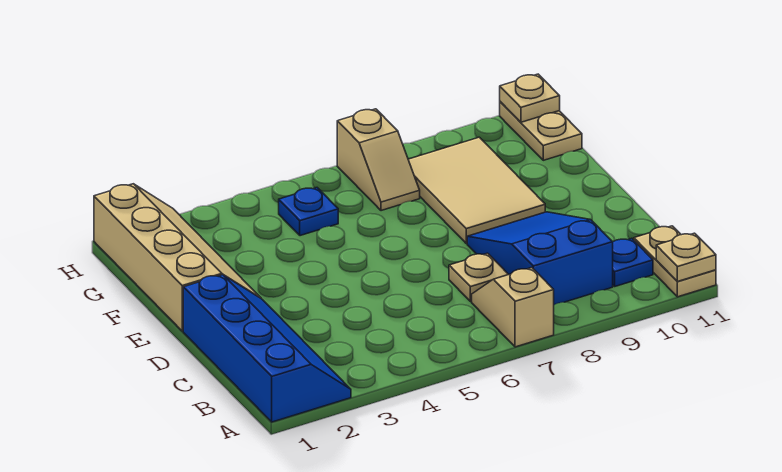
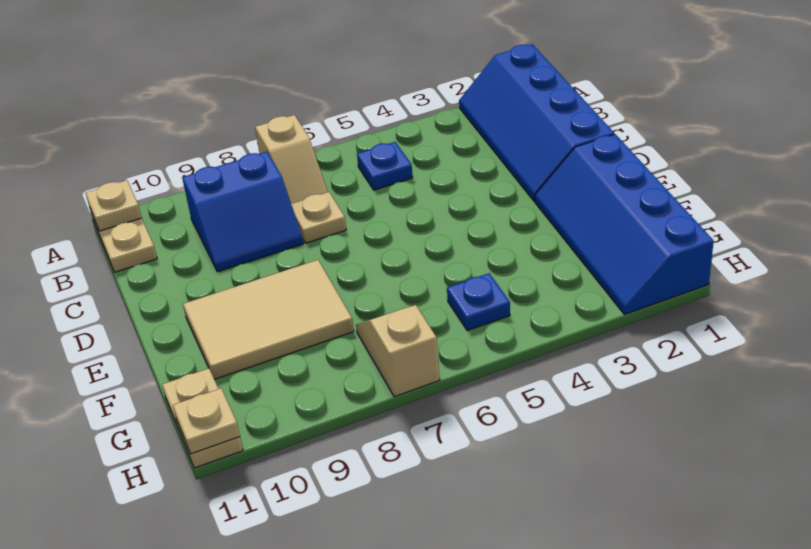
blue 2x3 slope [467,212,613,305] -> blue 2x2 slope [182,152,303,272]
blue 1x1 plate [613,238,653,286] -> blue 1x1 plate moved to [357,142,413,190]
tan 2x4 slope [94,184,261,331] -> blue 2x4 slope [535,134,714,315]
tan 2x3 tile [408,137,545,243] -> tan 2x3 tile turned to [183,260,354,379]

